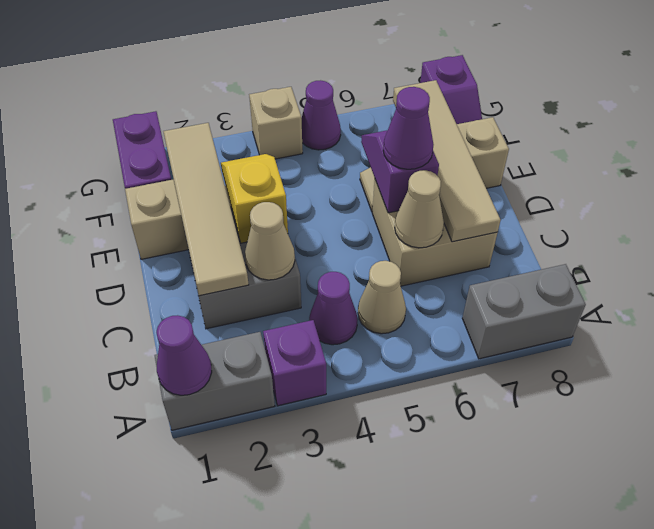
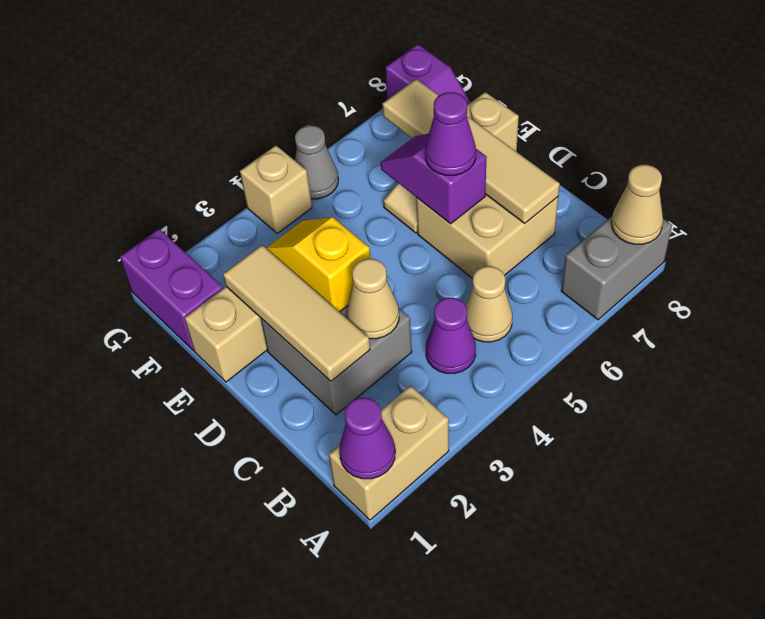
grey 1x2 brick [155,332,275,430] -> tan 1x2 brick [329,386,449,520]
purple 1x1 brick [263,320,326,406] -> none
tan 1x4 tile [163,123,249,296] -> tan 1x3 tile [223,245,370,381]
tan 1x1 cone [395,170,444,248] -> tan 1x1 cone moved to [611,165,663,244]
purple 1x1 cone [302,80,341,150] -> grey 1x1 cone [295,125,338,199]

